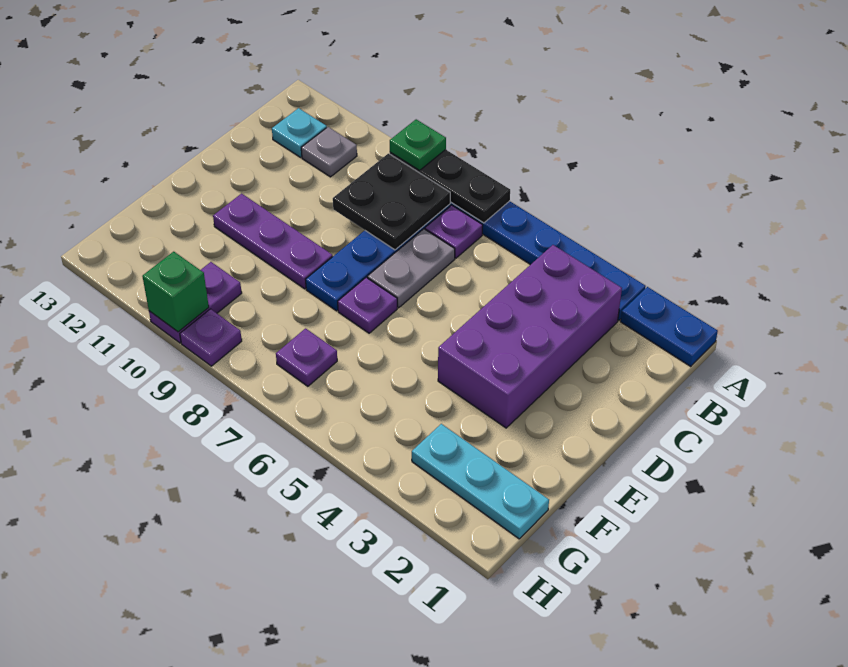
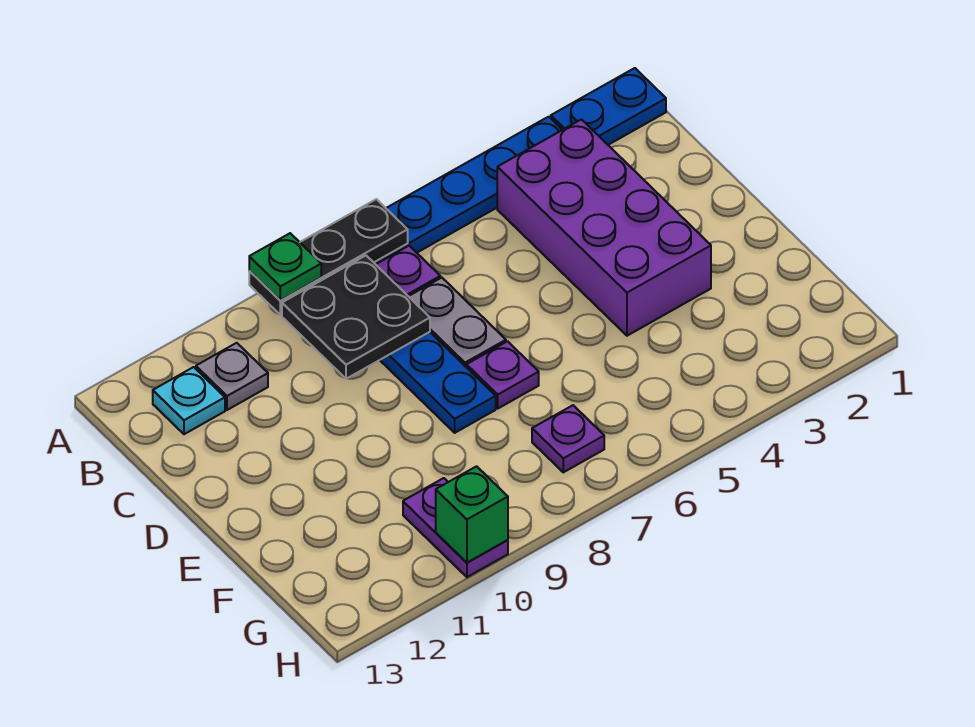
purple 1x3 plate [213,194,333,289] -> none
cyan 1x3 plate [412,424,549,539] -> none
purple 1x1 plate [180,309,242,366] -> none

